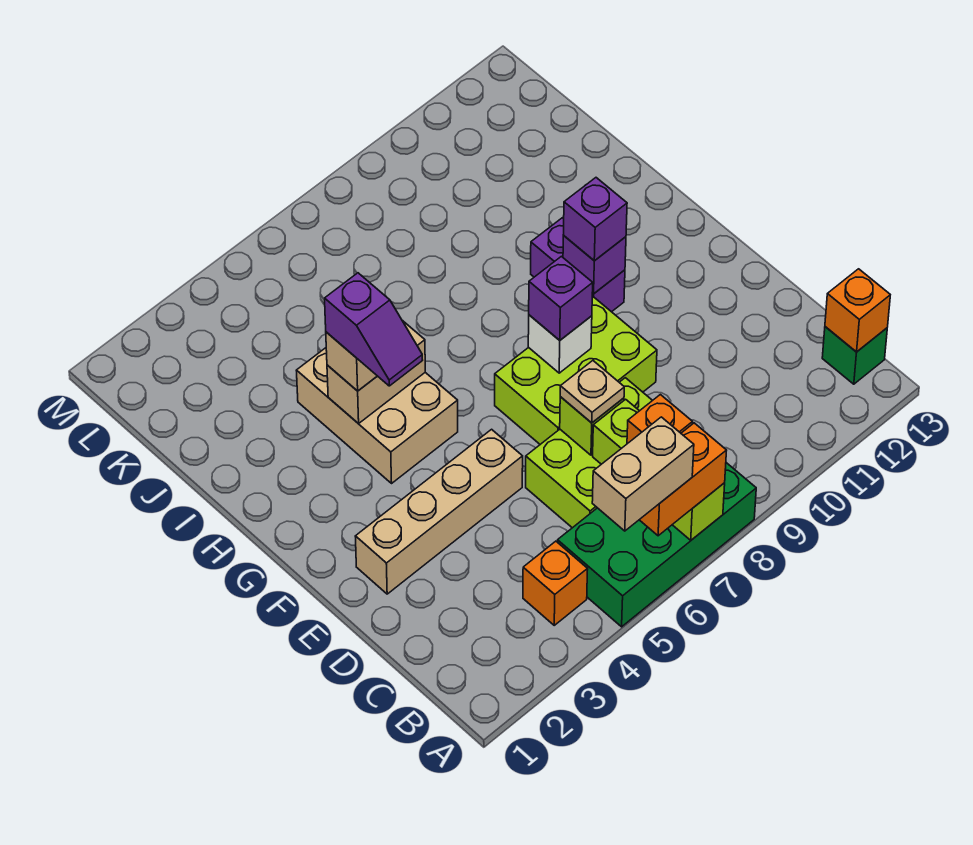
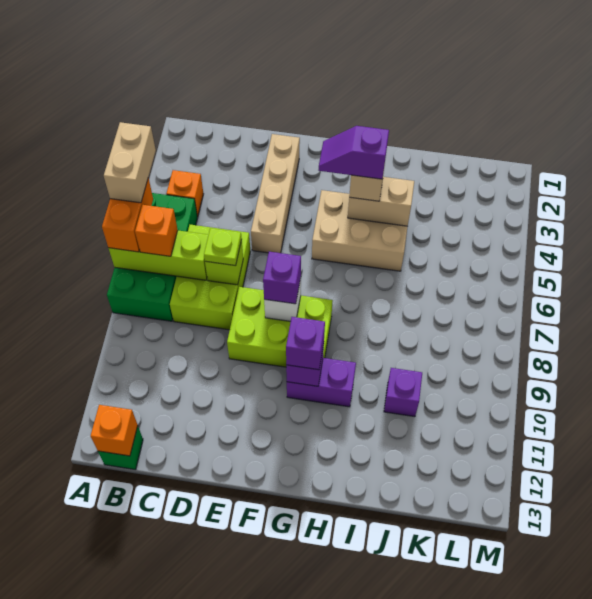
tan 1x1 plate [560,361,624,423] -> lime 1x1 plate [204,228,242,266]
lime 2x3 brick [495,297,657,444] -> lime 2x3 brick turned to [227,287,333,367]
tan 1x2 brick [327,320,425,424] -> tan 1x2 brick turned to [348,177,414,226]
none -> purple 1x1 brick [384,368,422,417]

